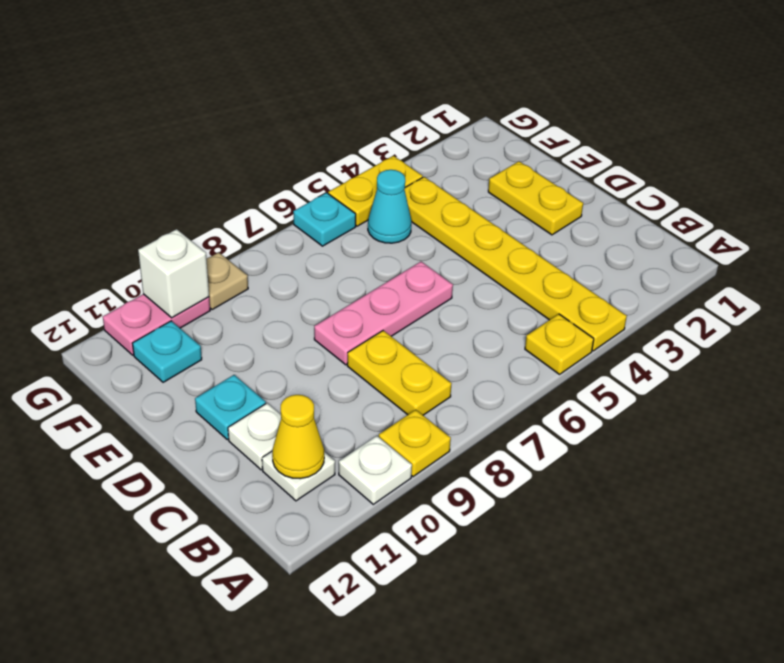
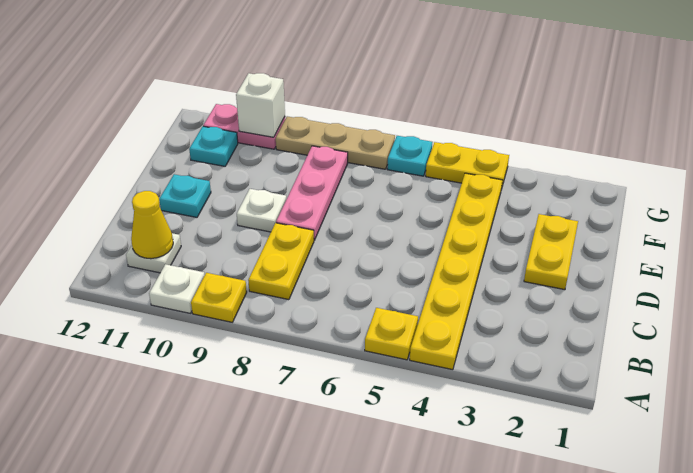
white 1x1 plate [228,403,281,470] -> white 1x1 plate moved to [237,189,286,232]
pink 1x3 plate [314,262,453,365] -> pink 1x3 plate turned to [276,146,348,240]
cyan 1x1 cone [368,170,412,243] -> none
tan 1x1 plate [206,252,248,310] -> tan 1x3 plate [276,116,395,169]

